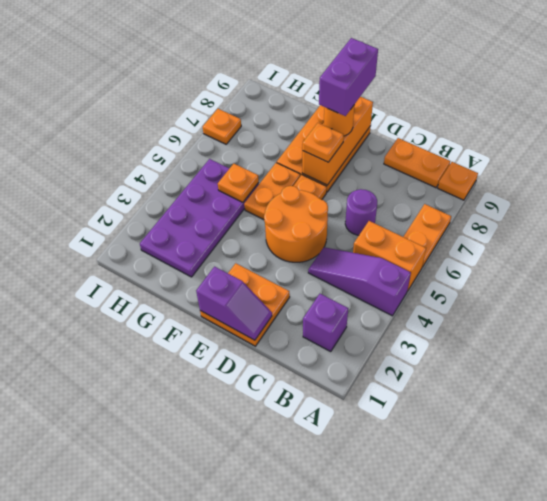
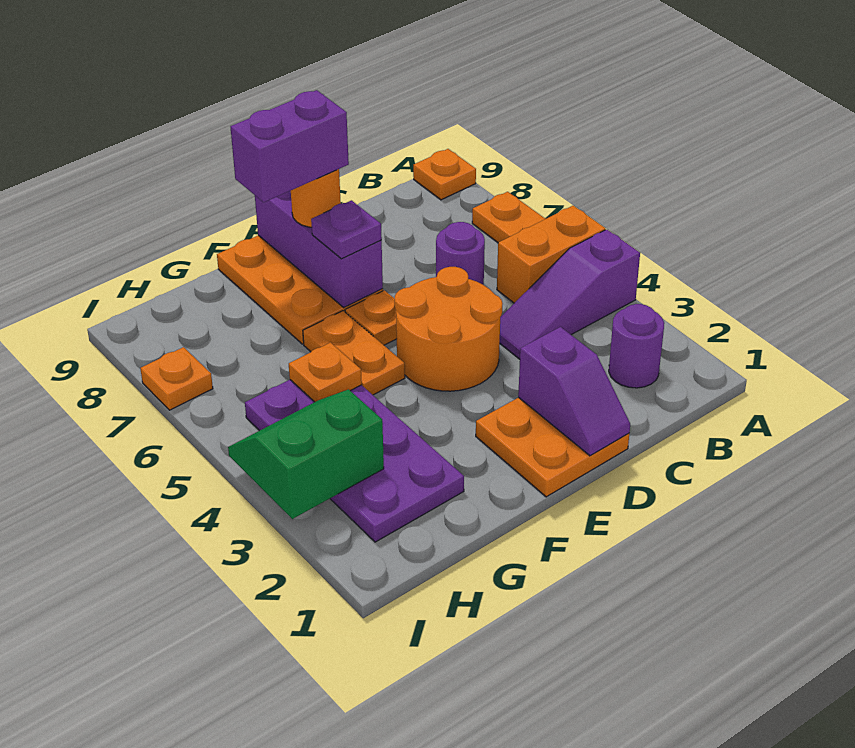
purple 1x1 brick [303,294,348,351] -> purple 1x1 round brick [609,304,664,388]
orange 1x2 plate [384,138,450,188] -> none
purple 1x2 slope [196,267,272,340] -> purple 1x2 slope turned to [518,327,630,456]
orange 1x3 brick [302,97,373,185] -> purple 1x3 brick [255,191,383,307]
orange 1x1 plate [302,123,344,162] -> purple 1x1 plate [311,200,382,259]
purple 1x2 brick [319,38,378,116] -> purple 1x2 brick turned to [231,90,349,202]
none -> green 2x2 slope [228,389,384,519]

